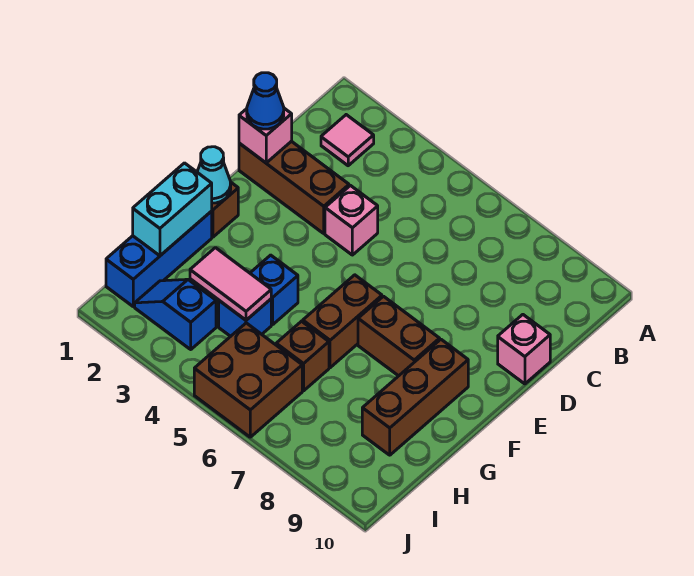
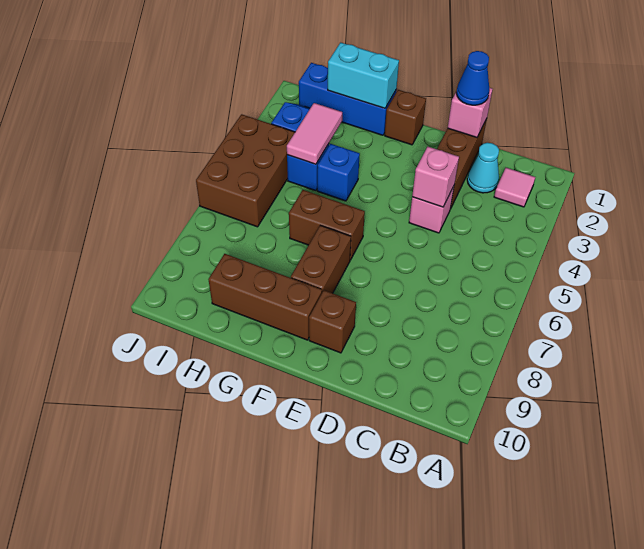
pink 1x1 brick [498,315,550,384] -> pink 1x1 brick moved to [412,147,459,207]
cyan 1x1 cone [197,147,231,203] -> cyan 1x1 cone moved to [467,143,499,193]
brown 1x1 brick [276,321,329,391] -> brown 1x1 brick moved to [309,290,356,353]
brown 2x2 brick [194,323,302,437] -> brown 2x3 brick [196,114,295,227]

